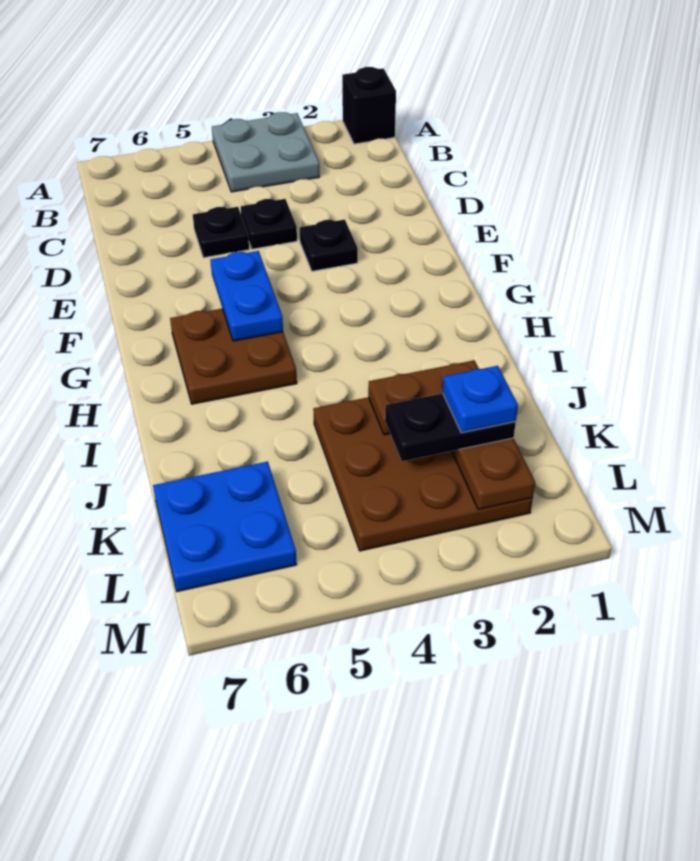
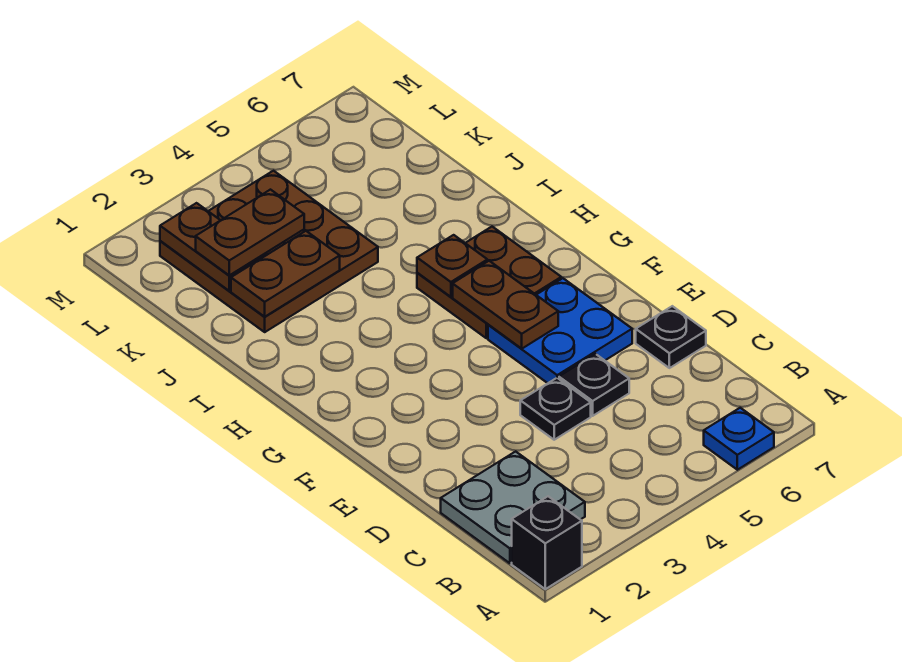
grey 2x2 plate [212,112,320,192] -> grey 2x2 plate moved to [441,451,585,563]
black 1x1 plate [300,220,358,271] -> black 1x1 plate moved to [636,306,706,368]
blue 1x2 plate [210,251,283,341] -> brown 1x2 plate [453,261,558,349]
none -> brown 1x1 plate [417,235,487,297]
black 1x2 plate [385,393,516,461] -> brown 1x2 plate [196,190,304,276]
blue 1x1 plate [443,366,518,433] -> blue 1x1 plate moved to [704,408,774,470]
blue 2x2 plate [153,462,297,592] -> blue 2x2 plate moved to [488,278,632,383]

